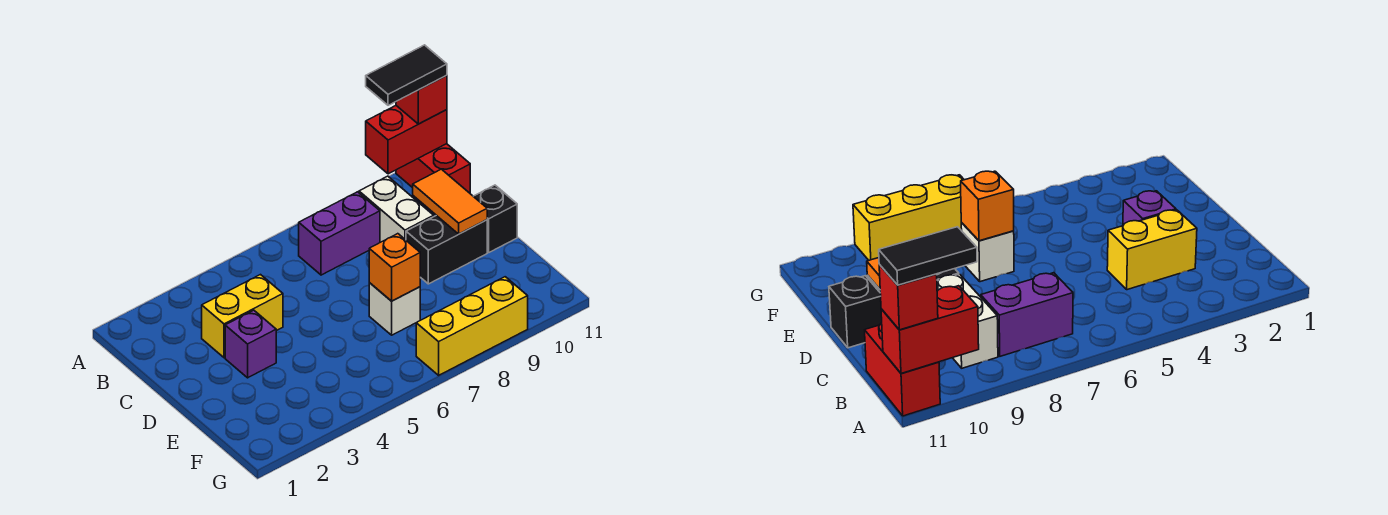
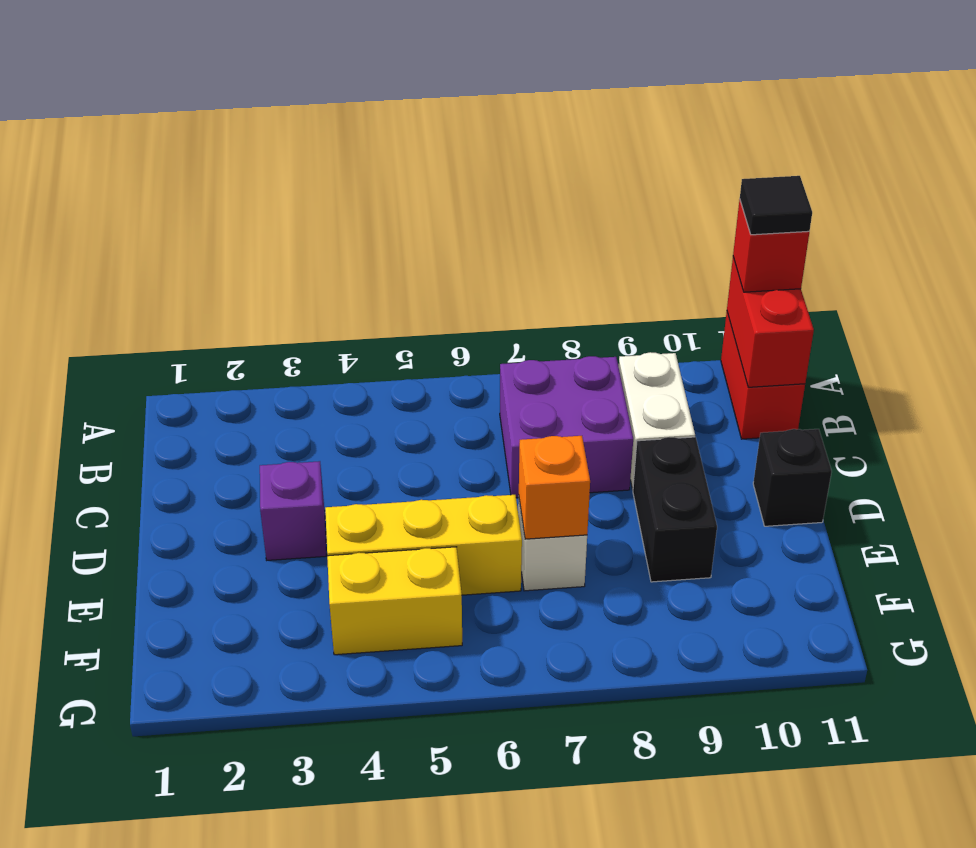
red 1x2 brick [366,106,447,174] -> red 1x2 brick turned to [727,257,814,387]
black 1x2 tile [366,45,447,105] -> black 1x1 tile [740,176,812,235]
purple 1x2 brick [299,192,380,275] -> purple 2x2 brick [500,356,633,498]
yellow 1x2 brick [202,275,283,358] -> yellow 1x2 brick moved to [327,547,462,655]
orange 1x2 tile [413,169,487,234] -> none
black 1x2 brick [406,215,487,284] -> black 1x2 brick turned to [633,437,717,582]
yellow 1x3 brick [416,277,528,375] -> yellow 1x3 brick moved to [325,495,522,595]

